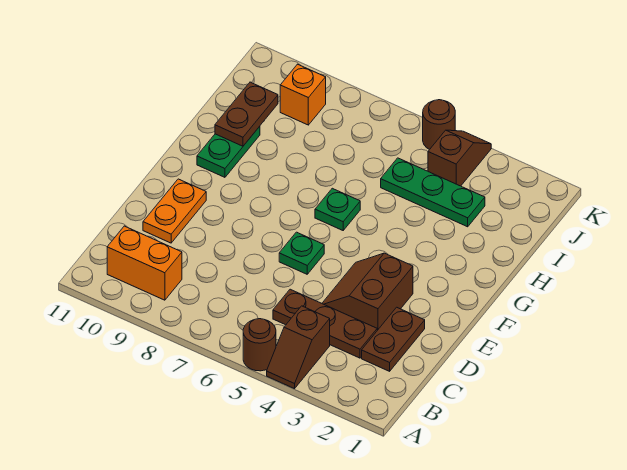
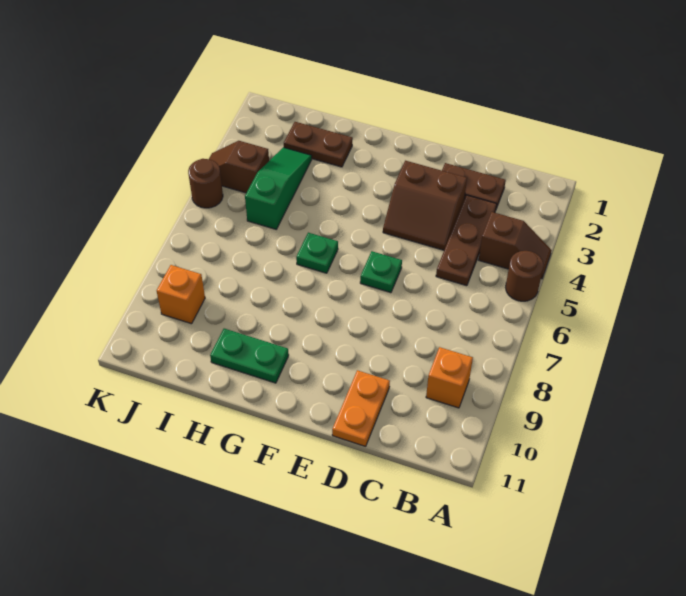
orange 1x2 brick [107,226,182,300] -> orange 1x1 brick [426,347,473,408]
orange 1x2 plate [143,179,206,243] -> orange 1x2 plate turned to [332,370,390,446]
brown 1x2 plate [215,82,278,146] -> brown 1x2 plate moved to [284,122,353,167]
green 1x3 plate [381,158,485,227] -> green 1x3 slope [245,147,312,229]

